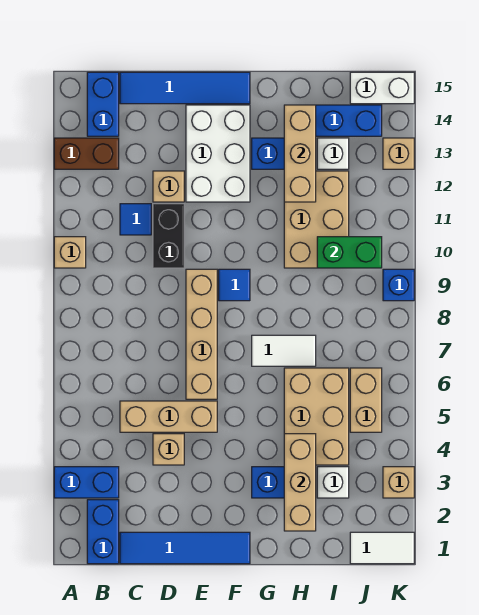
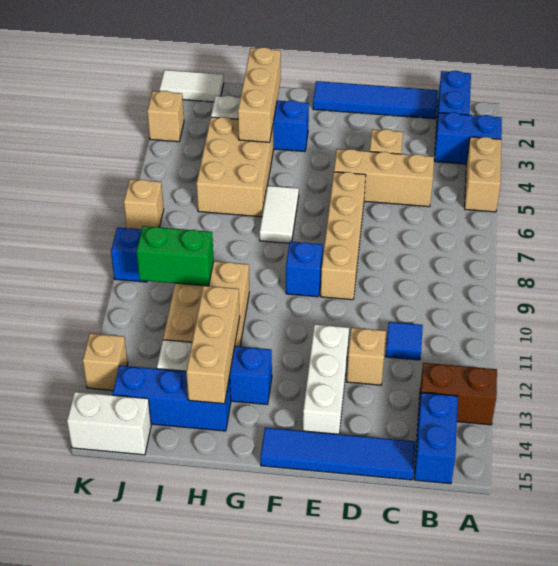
tan 1x1 brick [54,237,86,268] -> tan 1x1 brick moved to [124,179,164,229]
black 1x2 brick [153,204,184,268] -> none
white 2x3 brick [186,105,250,202] -> white 1x3 brick [303,324,349,434]
blue 1x1 tile [219,269,250,301] -> blue 1x1 brick [286,242,323,297]
white 1x2 tile [252,335,316,366] -> white 1x2 tile turned to [260,186,299,243]
tan 1x2 brick [350,368,382,432] -> tan 1x2 brick moved to [465,137,501,212]

